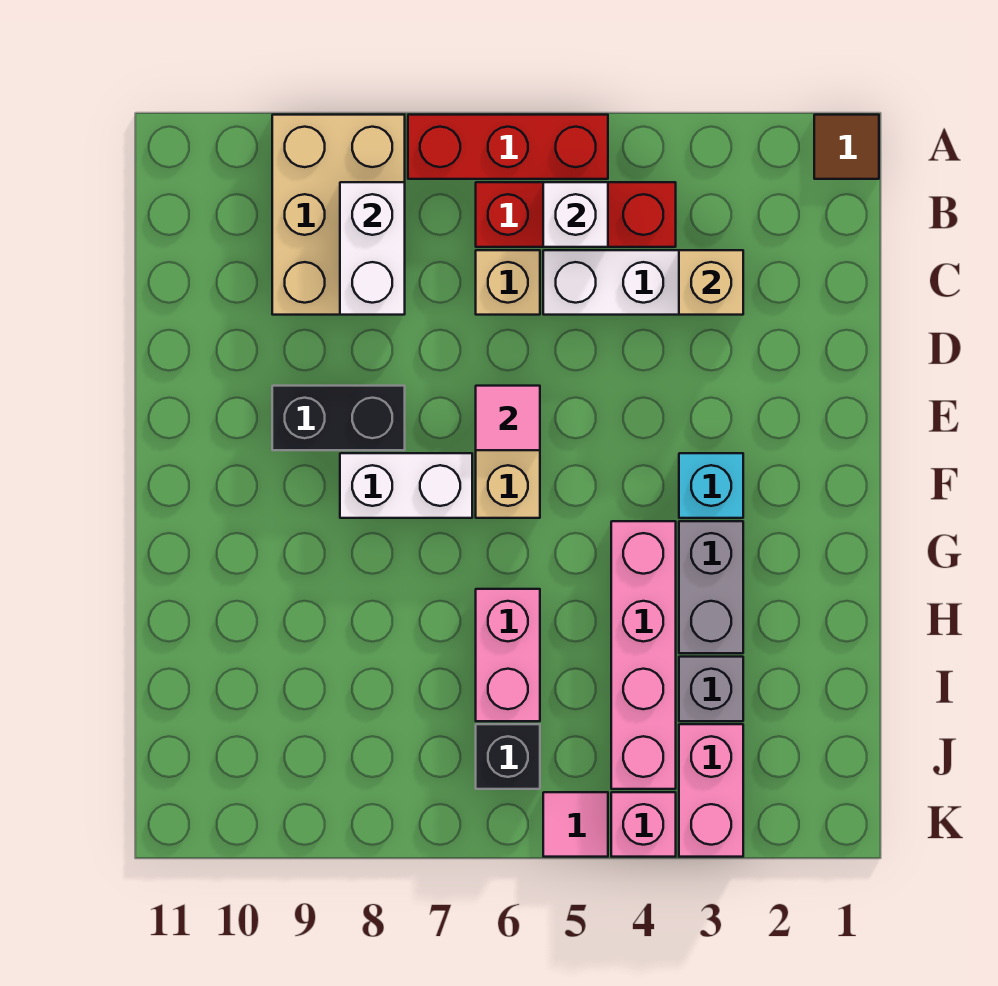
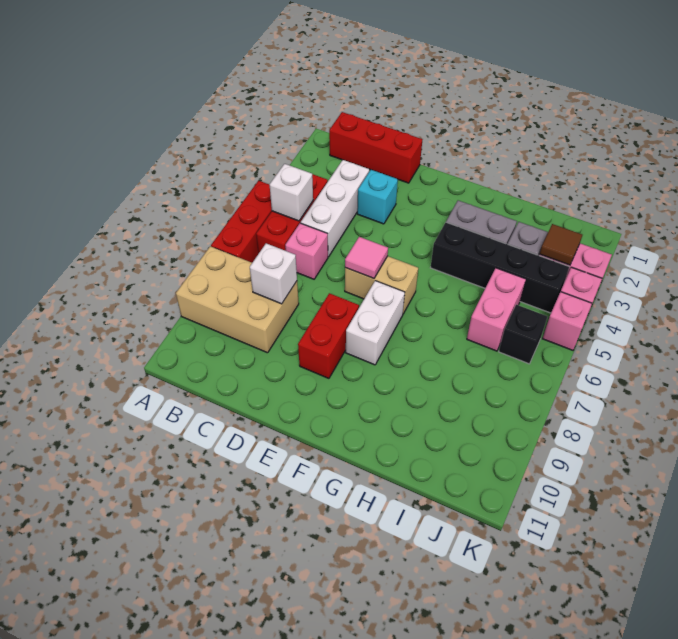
brown 1x1 tile [814,115,879,179] -> brown 1x1 tile moved to [540,224,582,265]
none -> red 1x3 brick [329,112,422,183]
white 1x2 brick [340,182,405,315] -> white 1x1 brick [250,243,297,304]
tan 1x1 brick [679,250,743,315] -> none
tan 1x1 brick [476,250,540,315] -> pink 1x1 brick [285,223,328,279]
black 1x2 brick [272,386,405,450] -> red 1x2 brick [298,293,359,378]
cyan 1x1 brick [679,453,743,518] -> cyan 1x1 brick moved to [357,170,398,224]
pink 1x4 brick [611,521,676,789] -> black 1x4 brick [430,222,569,313]
pink 1x2 brick [476,589,540,721] -> pink 1x2 brick turned to [467,268,526,351]
pink 1x1 tile [543,792,608,857] -> pink 1x1 brick [542,292,592,350]

